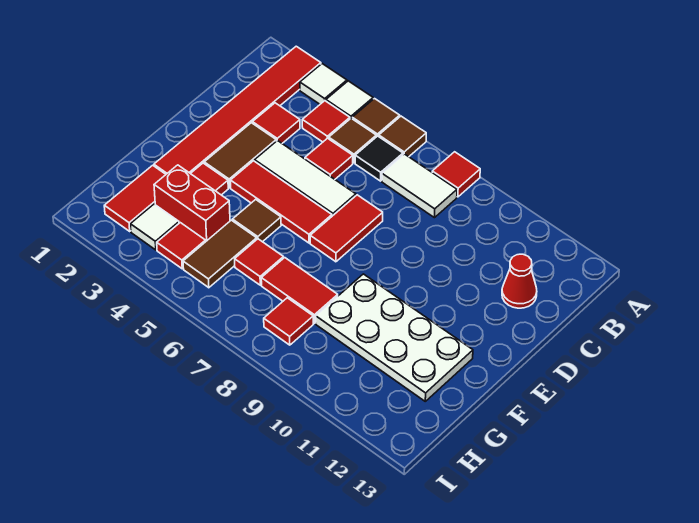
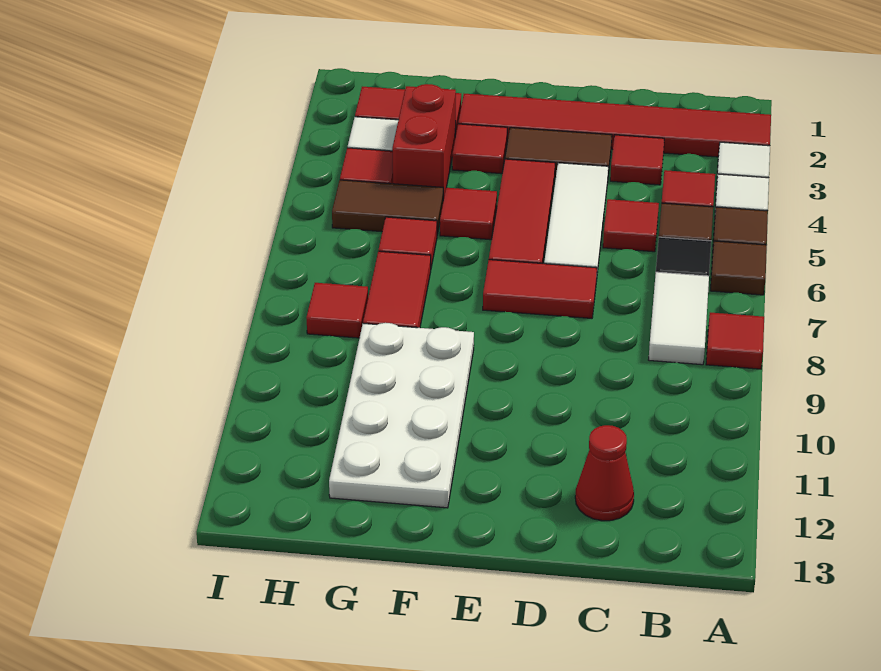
brown 1x1 tile [232,199,281,242] -> red 1x1 tile [440,188,497,240]

